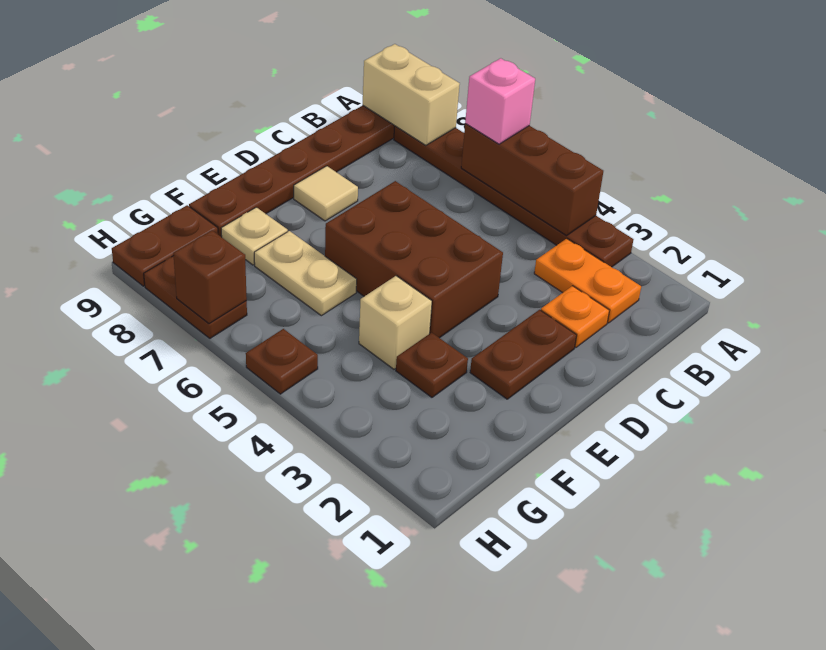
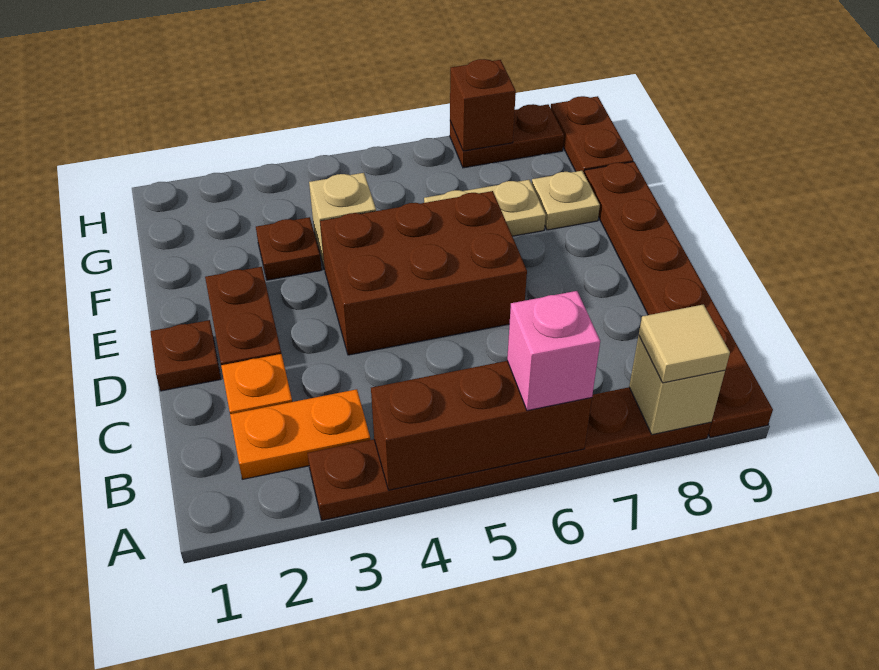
tan 1x2 brick [363,44,460,145] -> tan 1x1 brick [629,336,725,435]
tan 1x1 tile [294,166,358,221] -> tan 1x1 tile moved to [639,304,730,383]
brown 1x1 plate [246,329,318,394] -> brown 1x1 plate moved to [150,320,221,391]

